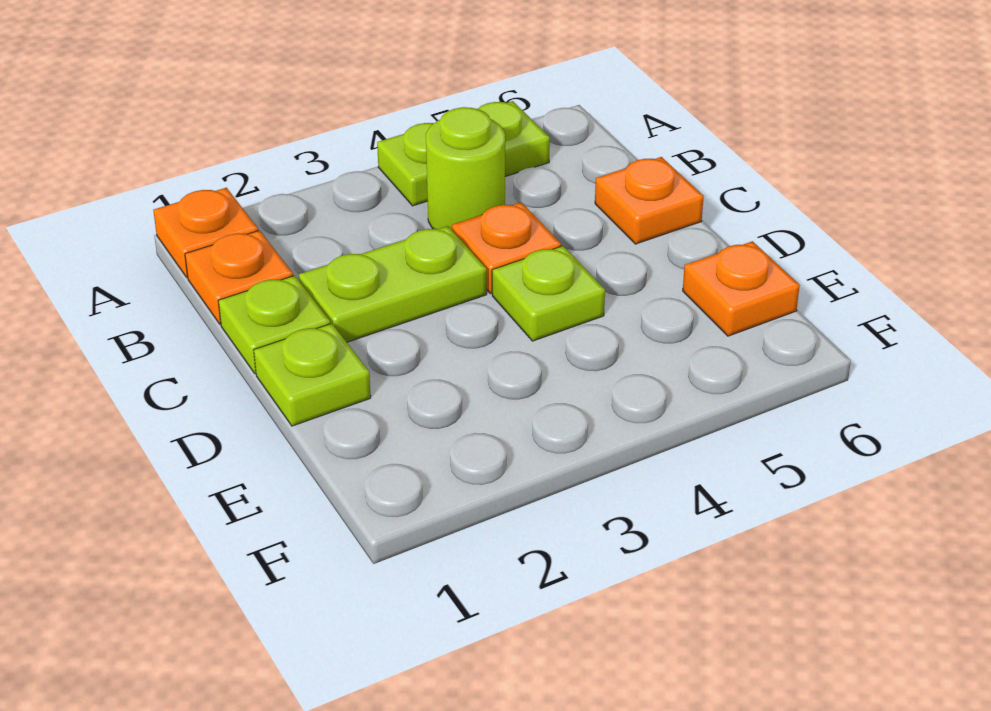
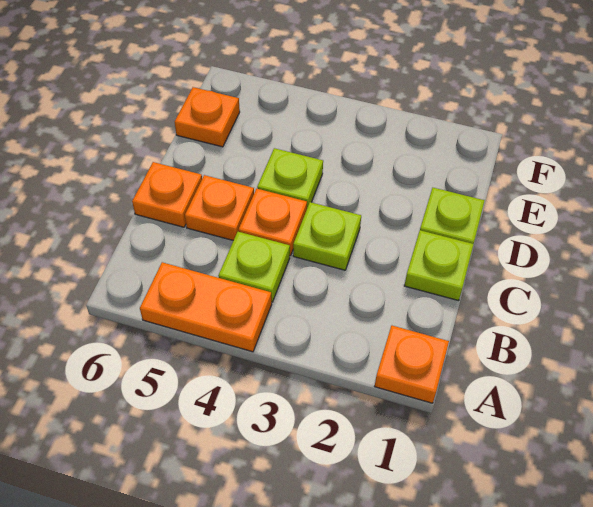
lime 1x2 plate [377,101,550,206] -> orange 1x2 plate [140,262,272,352]
orange 1x1 plate [185,230,293,324] -> orange 1x1 plate moved to [185,175,254,241]
lime 1x1 round brick [426,107,505,230] -> lime 1x1 plate [218,232,290,302]
lime 1x2 plate [299,226,487,342] -> lime 1x1 plate [293,202,361,270]

